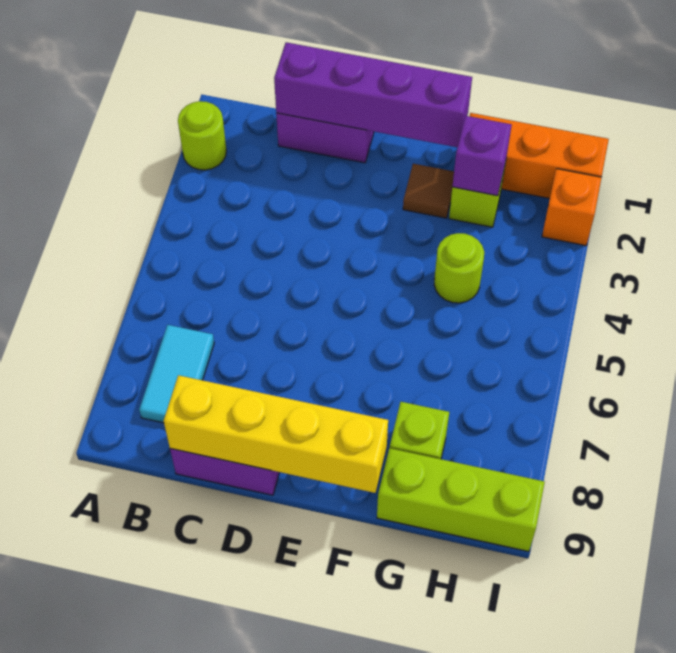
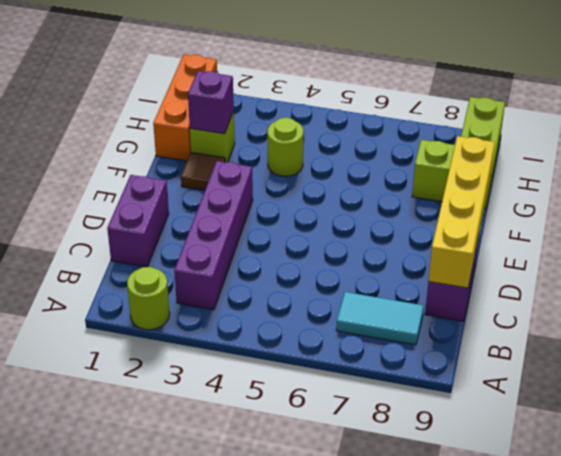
purple 1x4 brick [274,42,472,147] -> purple 1x4 brick moved to [174,161,253,310]
orange 1x1 brick [542,169,602,246] -> none

